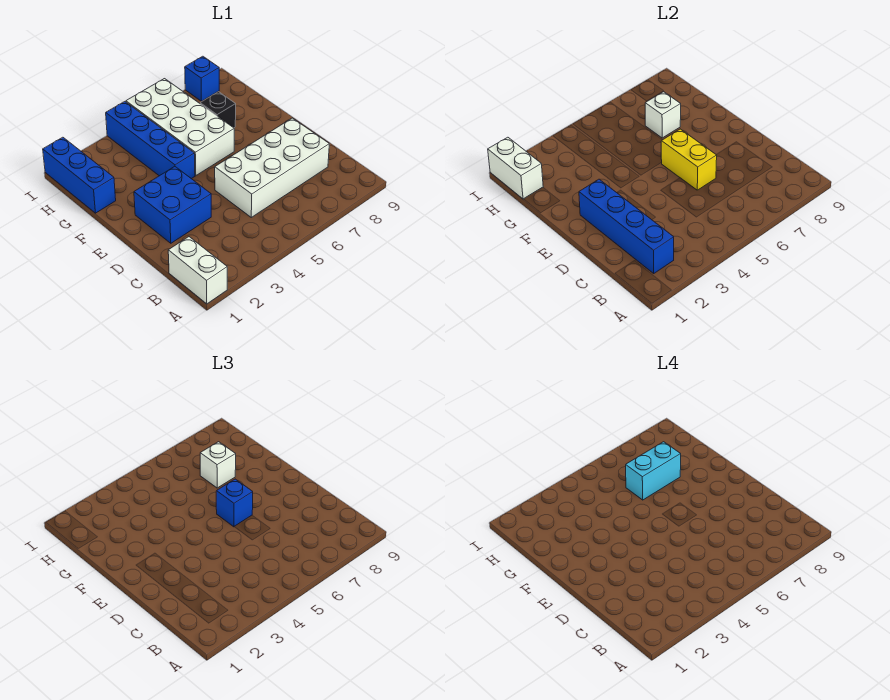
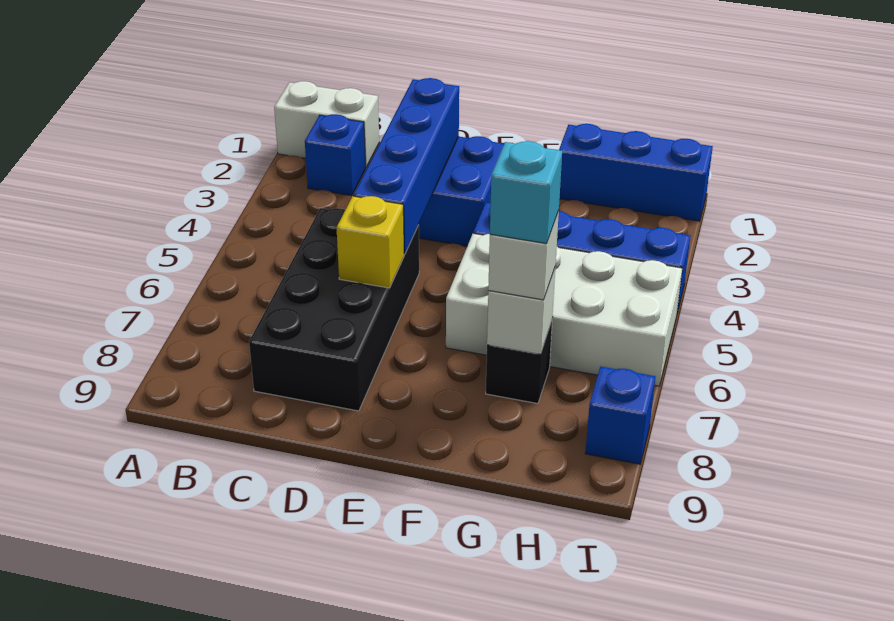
blue 1x4 brick [579,179,674,273] -> blue 1x4 brick turned to [353,78,459,254]
white 2x4 brick [215,118,329,217] -> black 2x4 brick [249,208,419,411]
yellow 1x2 brick [661,129,717,190] -> yellow 1x1 brick [336,196,404,288]
blue 1x1 brick [216,479,253,527] -> blue 1x1 brick moved to [305,114,366,196]
cyan 1x2 brick [626,442,681,500] -> cyan 1x1 brick [490,141,562,244]
white 1x2 brick [488,137,543,199] -> none

